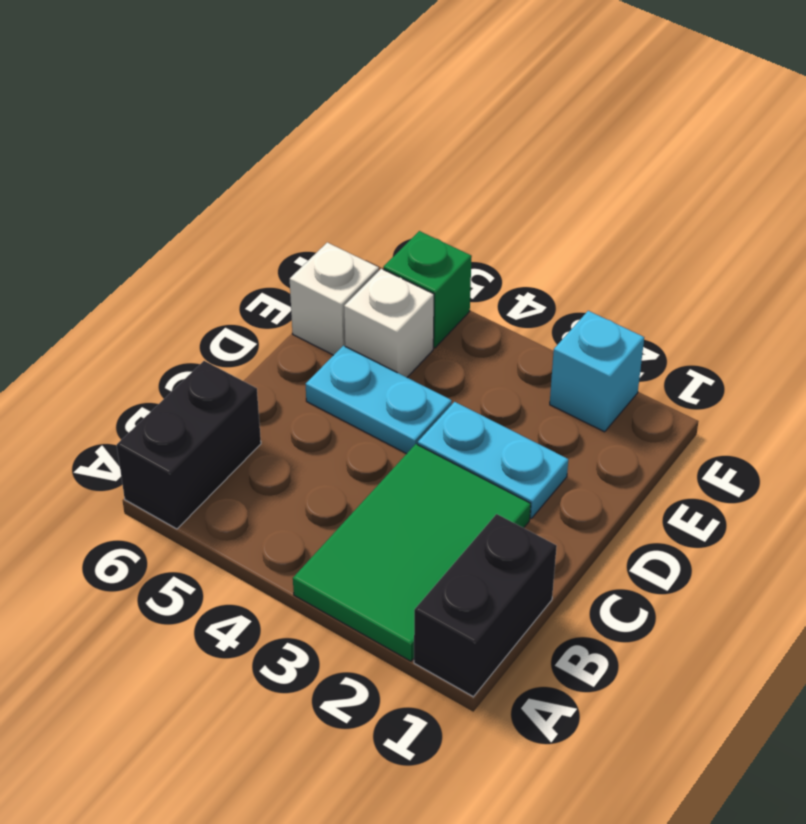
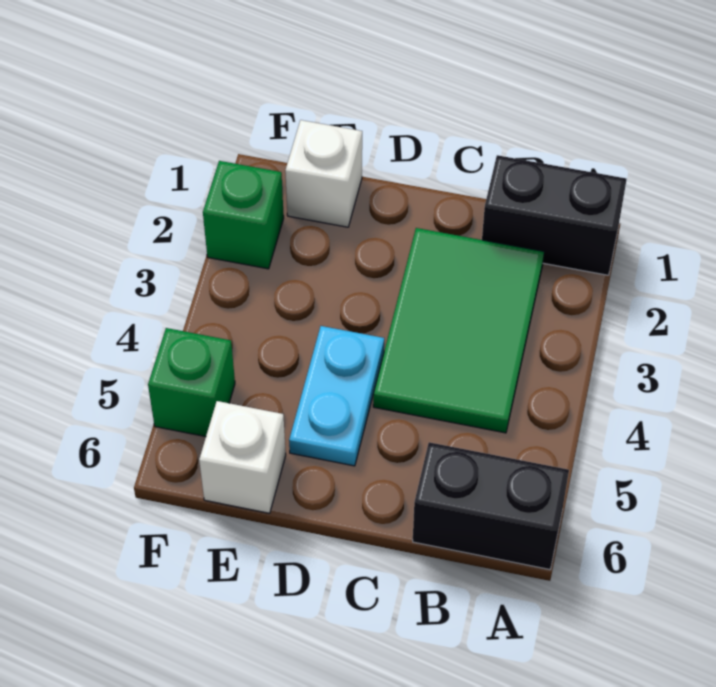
green 2x3 tile [293,444,531,661] -> green 2x3 tile turned to [373,228,544,433]
cyan 1x2 plate [418,402,568,518] -> none
white 1x1 brick [344,269,434,377] -> white 1x1 brick moved to [285,120,362,227]
cyan 1x1 brick [550,311,644,432] -> green 1x1 brick [203,161,284,269]

